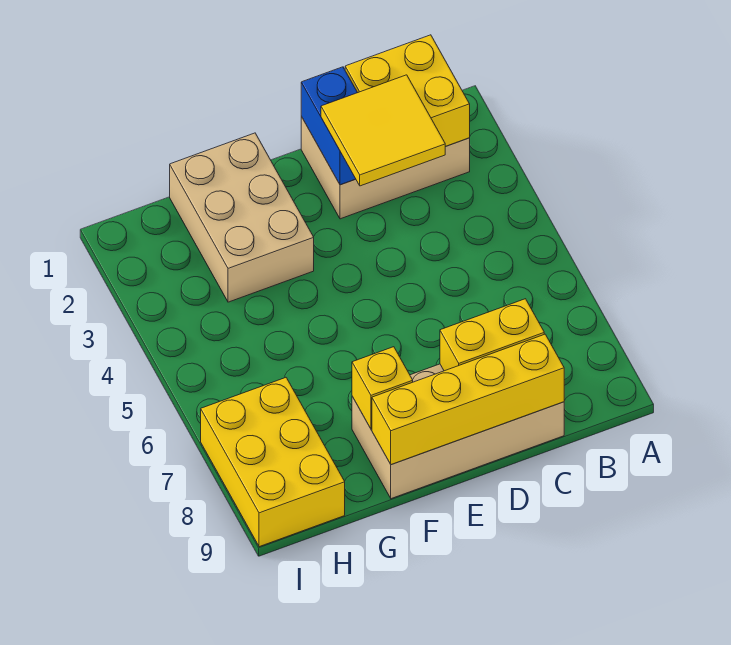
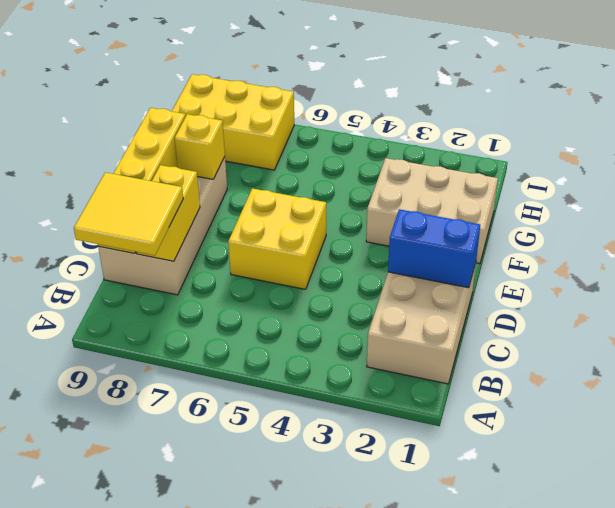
yellow 2x2 brick [345,35,470,146] -> yellow 2x2 brick moved to [228,188,326,289]
yellow 2x2 tile [321,75,446,186] -> yellow 2x2 tile moved to [74,173,183,255]

